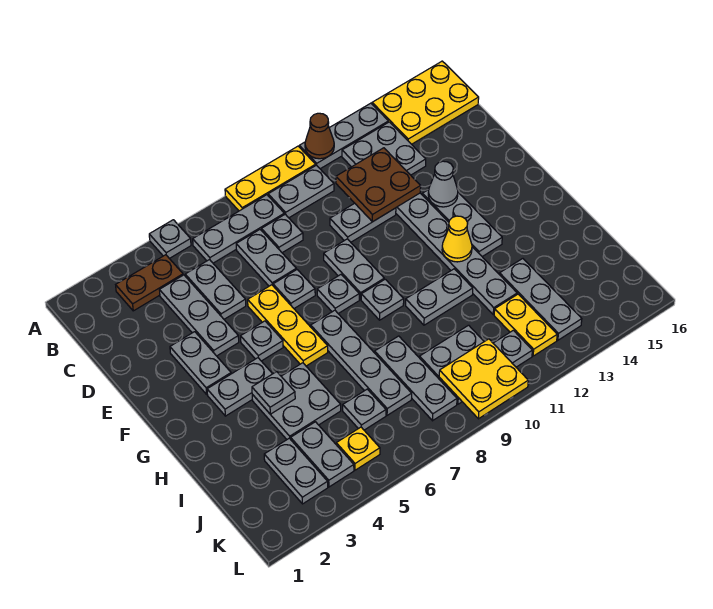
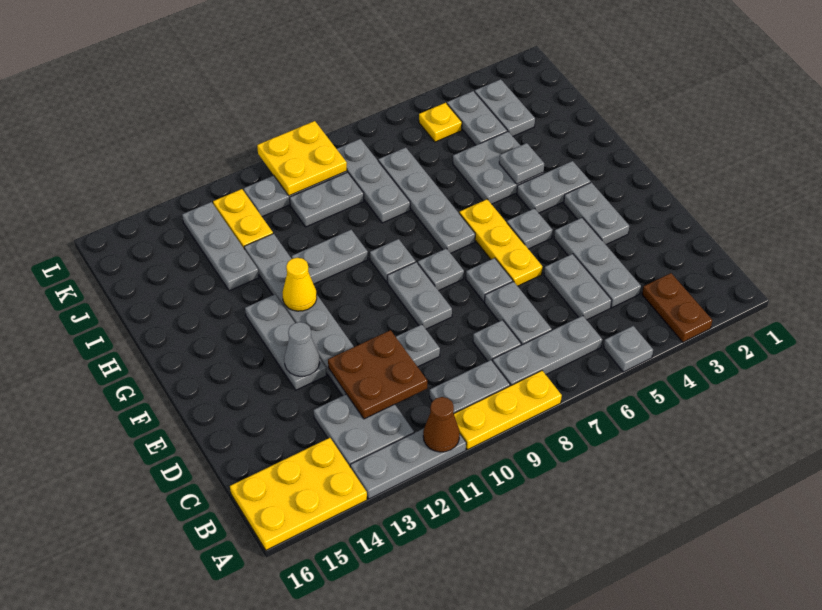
brown 1x2 plate [116,255,183,311] -> brown 1x2 plate turned to [642,273,712,342]
grey 1x1 plate [343,389,386,430] -> none

